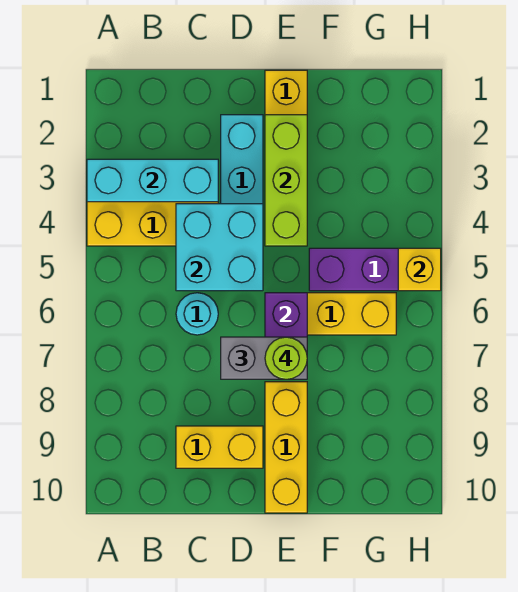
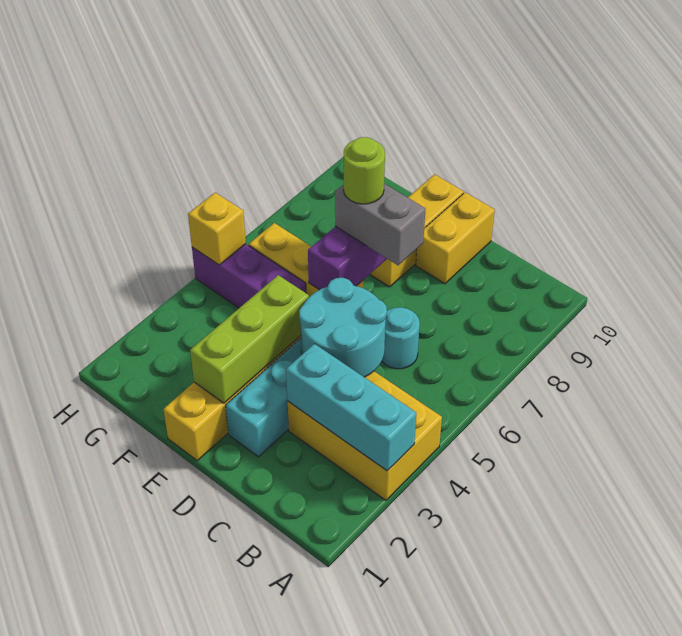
cyan 2x2 brick [176,204,263,291] -> cyan 2x2 round brick [299,278,387,377]
yellow 1x2 brick [176,426,263,468] -> yellow 1x2 brick turned to [416,192,495,284]

